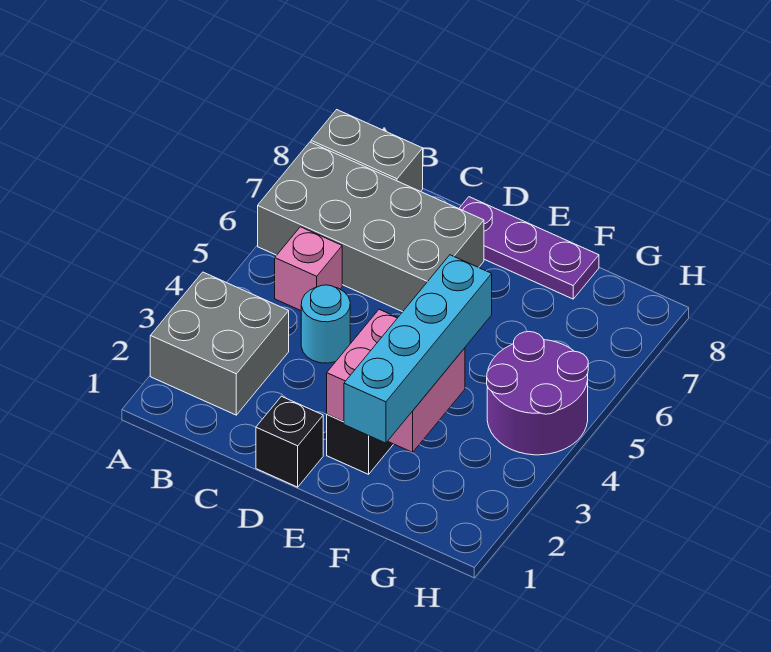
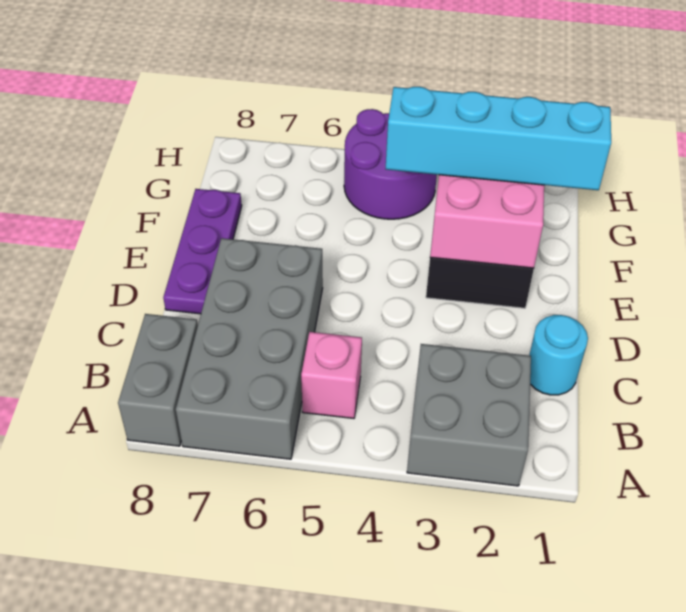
cyan 1x1 round brick [301,285,350,363] -> cyan 1x1 round brick moved to [529,315,588,395]
black 1x1 brick [256,396,323,487] -> none

